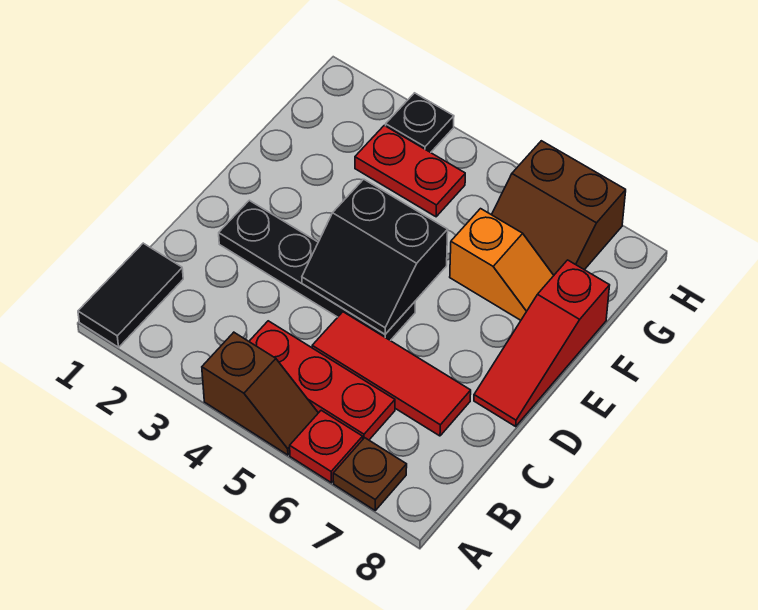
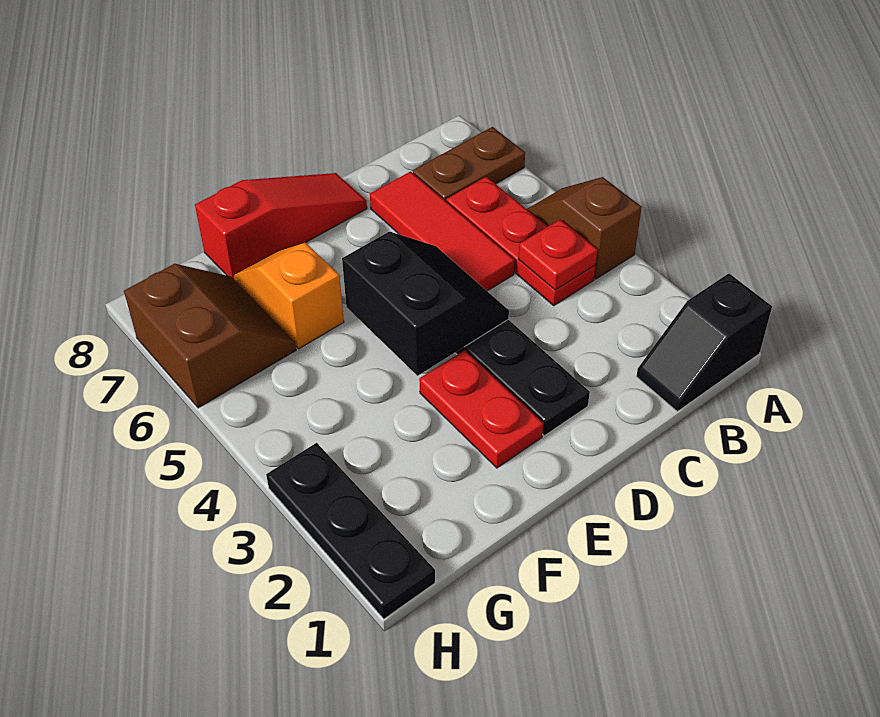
black 1x2 tile [78,243,183,347] -> black 1x2 slope [636,274,772,412]
red 1x1 plate [290,410,363,483] -> red 1x1 plate moved to [519,219,597,290]
brown 1x1 plate [333,438,407,510] -> brown 1x2 plate [413,127,525,201]
red 1x2 plate [355,125,465,217] -> red 1x2 plate moved to [419,350,543,468]
black 1x1 plate [386,93,454,153] -> black 1x3 plate [266,443,435,619]

